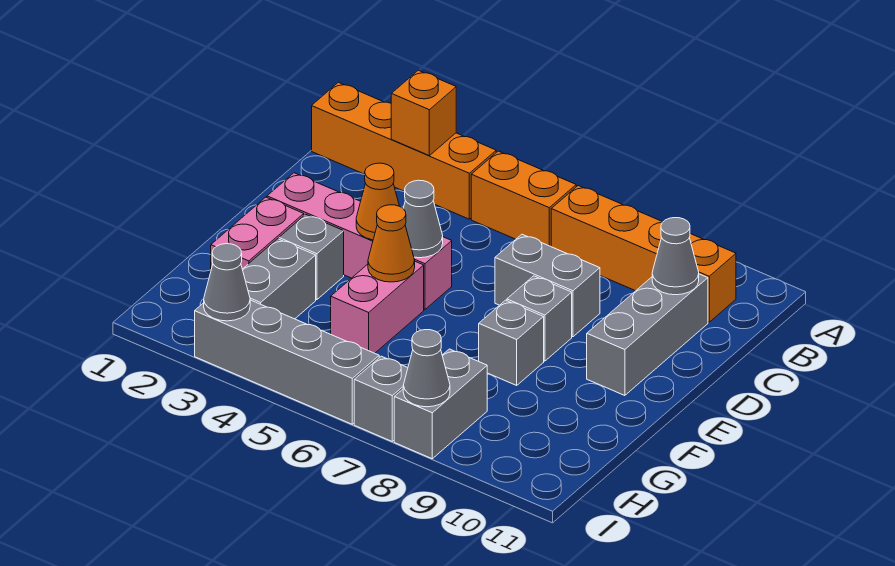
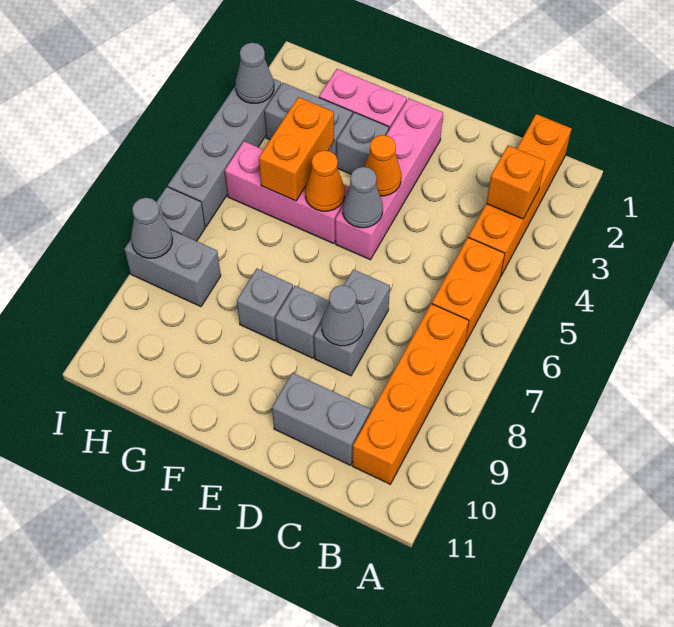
grey 1x3 brick [587,274,708,396] -> grey 1x2 brick [272,373,371,465]
grey 1x1 cone [652,218,699,295] -> grey 1x1 cone moved to [322,285,363,346]
pink 1x2 brick [331,261,424,353] -> pink 1x3 brick [225,141,349,243]
none -> orange 1x2 brick [259,97,334,201]

